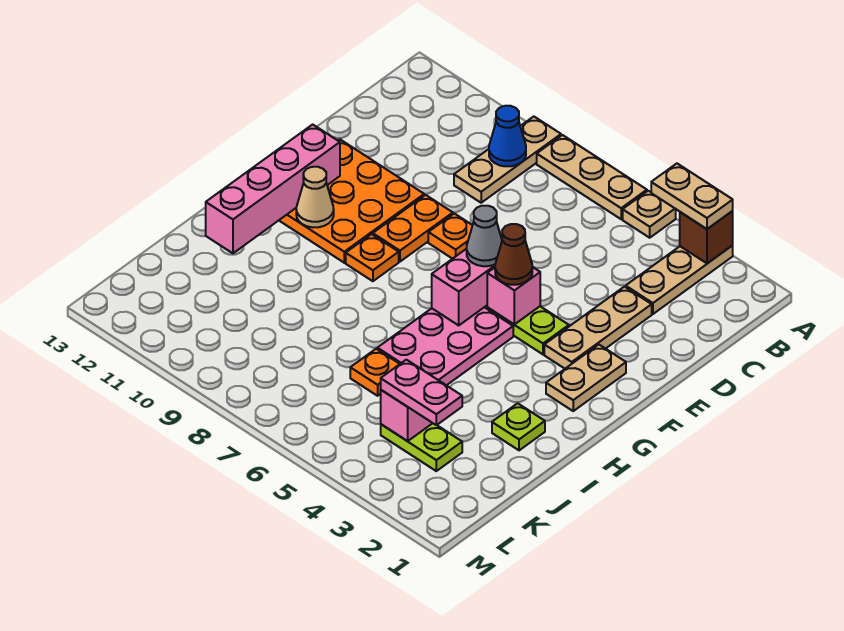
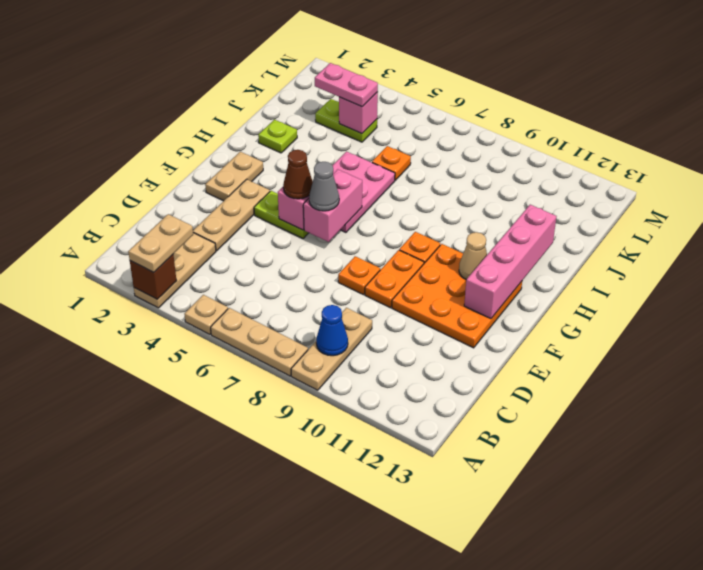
tan 1x2 plate [651,164,733,229] -> tan 1x2 plate turned to [128,214,193,272]

